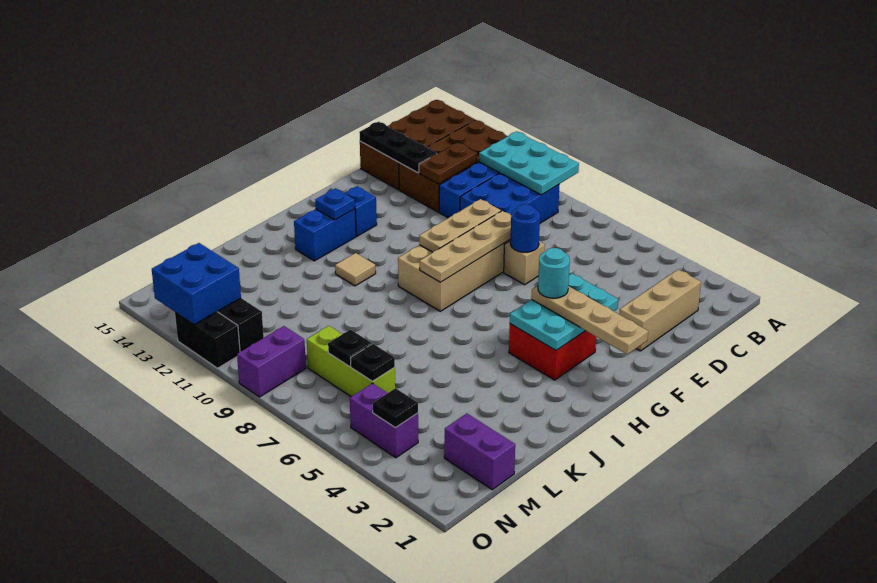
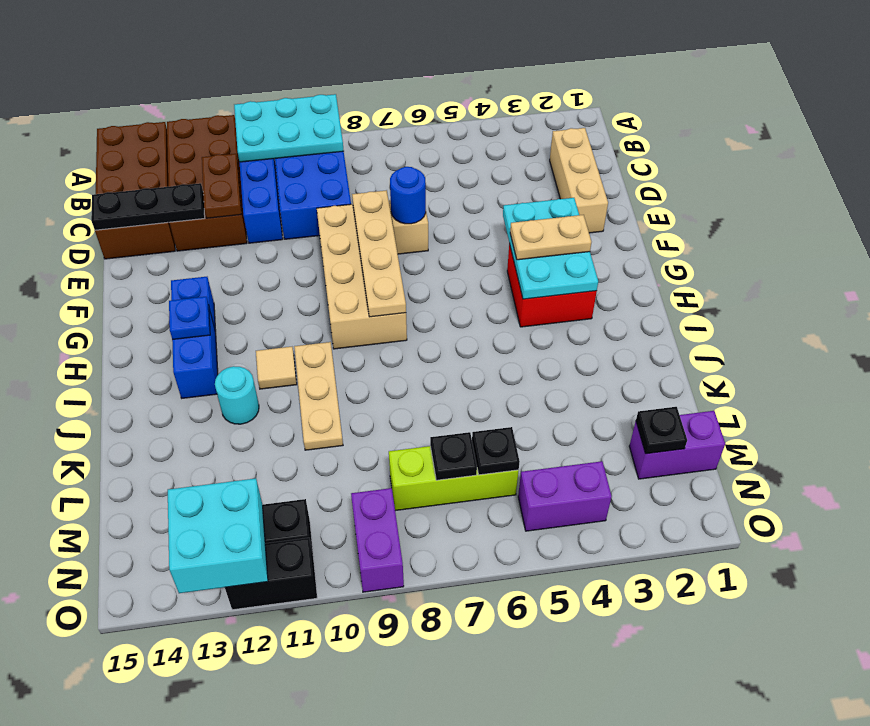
tan 1x3 plate [419,199,501,252] -> tan 1x3 plate moved to [294,342,343,450]
tan 1x4 plate [531,286,648,354] -> tan 1x2 plate [510,215,591,260]
cyan 1x1 round brick [538,248,570,298] -> cyan 1x1 round brick moved to [215,366,259,424]
black 1x1 plate [373,388,418,428] -> black 1x1 plate moved to [636,407,687,454]
blue 2x2 brick [152,243,241,325] -> cyan 2x2 brick [168,478,268,593]

